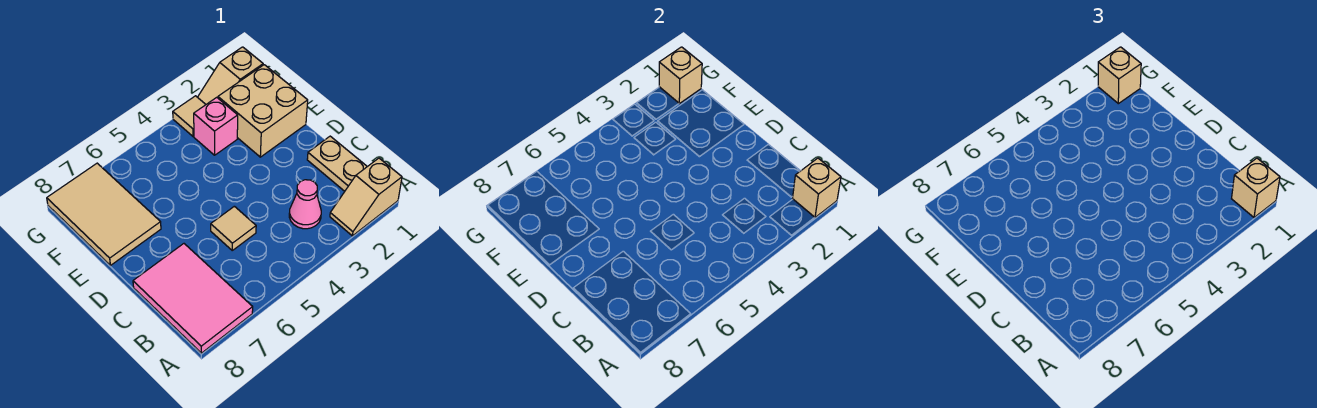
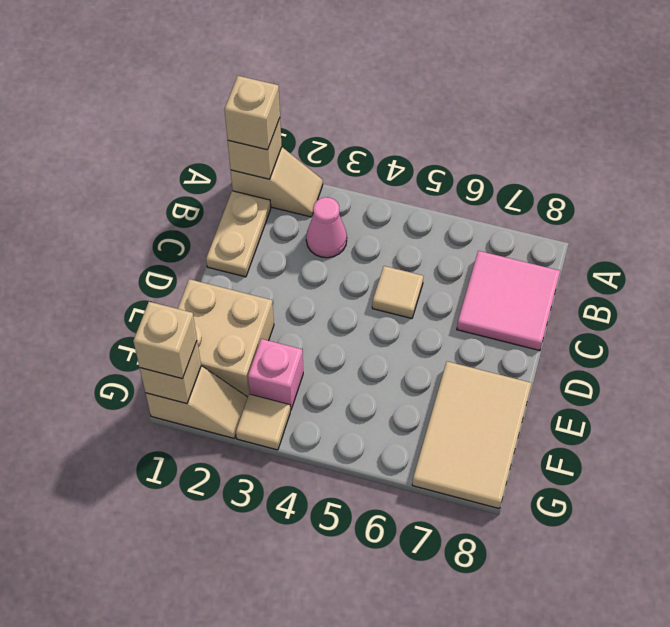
pink 2x3 tile [133,244,253,353] -> pink 2x2 tile [457,251,560,351]

